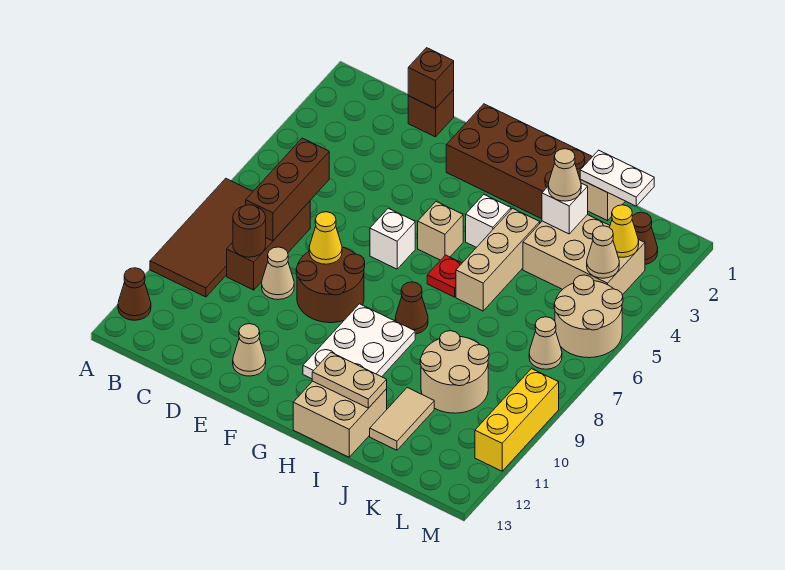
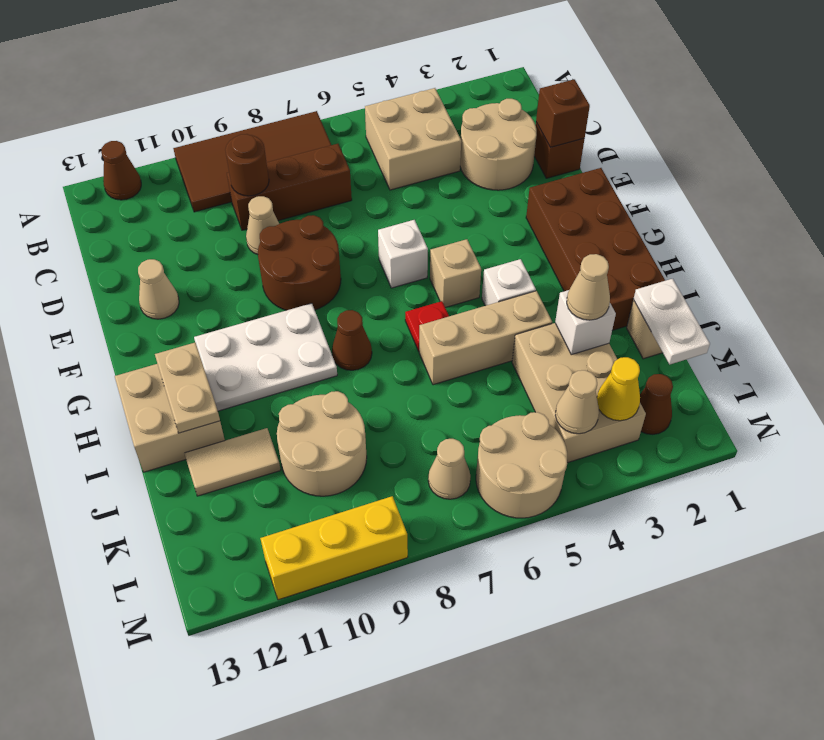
none -> tan 2x2 brick [365,88,461,190]
none -> tan 2x2 round brick [460,99,537,190]
brown 1x3 brick [246,138,329,241] -> none
yellow 1x1 cone [309,212,342,264] -> none

